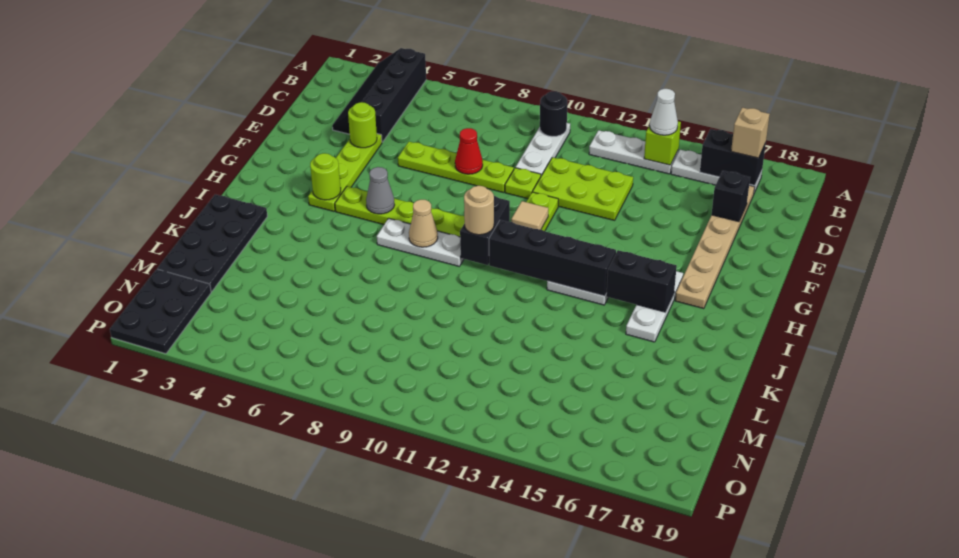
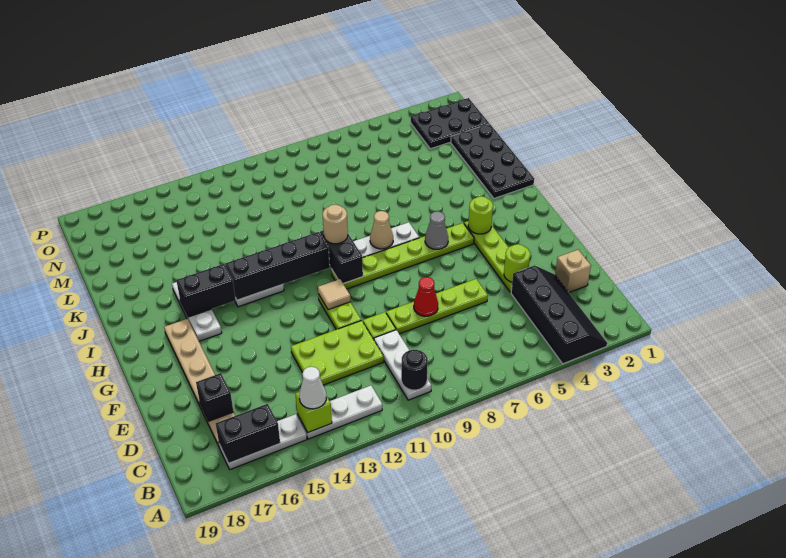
tan 1x1 brick [731,108,770,158] -> tan 1x1 brick moved to [555,250,591,293]
black 2x3 plate [110,269,211,354] -> black 2x3 plate turned to [411,98,489,149]

